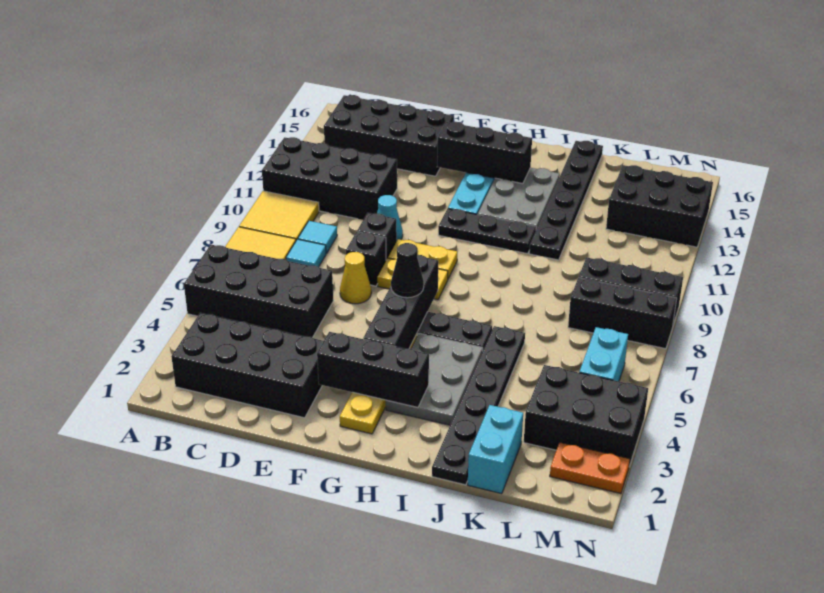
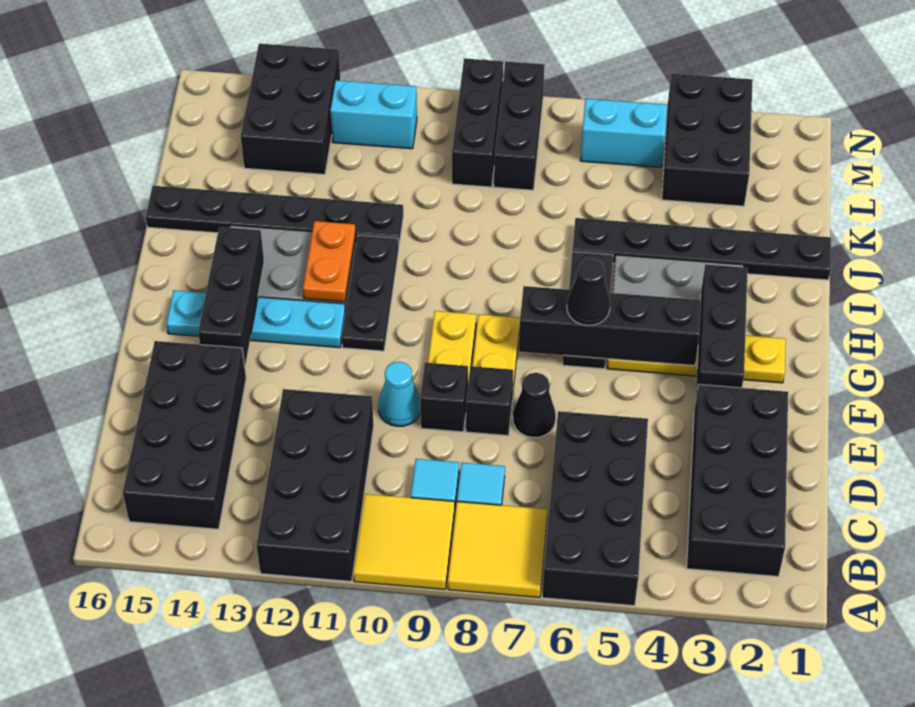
yellow 1x1 cone [340,252,371,304] -> black 1x1 cone [513,373,556,437]
cyan 1x2 brick [468,405,523,494] -> cyan 1x2 brick moved to [330,80,417,149]
orange 1x2 plate [550,442,630,494] -> orange 1x2 plate moved to [303,221,356,302]

